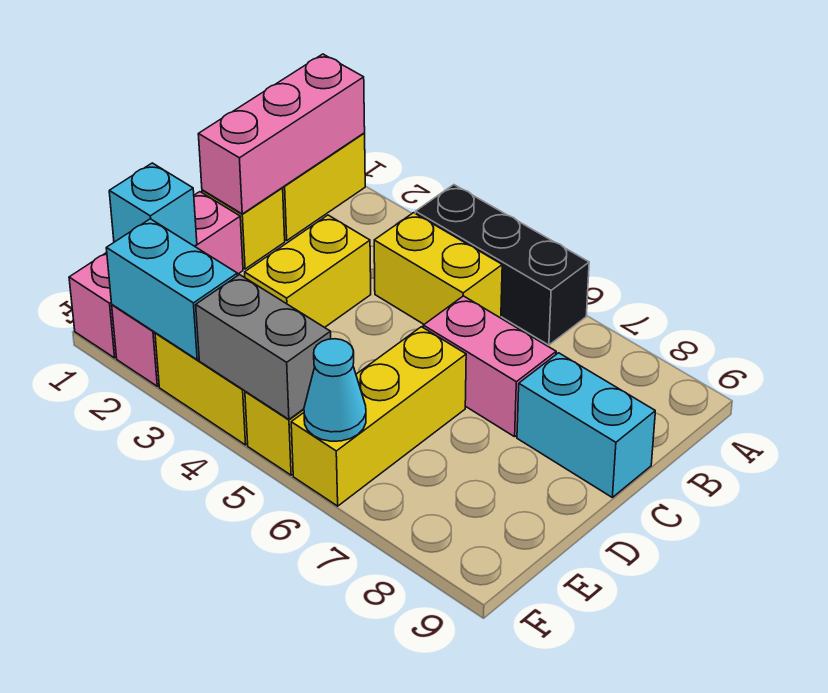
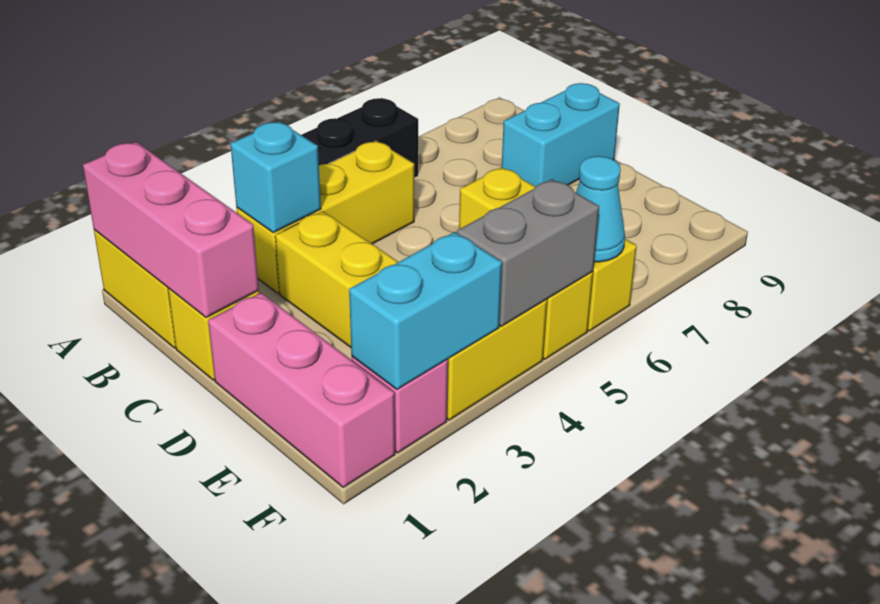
yellow 1x2 brick [374,213,502,324] -> yellow 1x3 brick [236,141,414,293]
pink 1x2 brick [423,296,556,437] -> none
cyan 1x1 brick [109,163,197,246] -> cyan 1x1 brick moved to [231,122,321,233]

